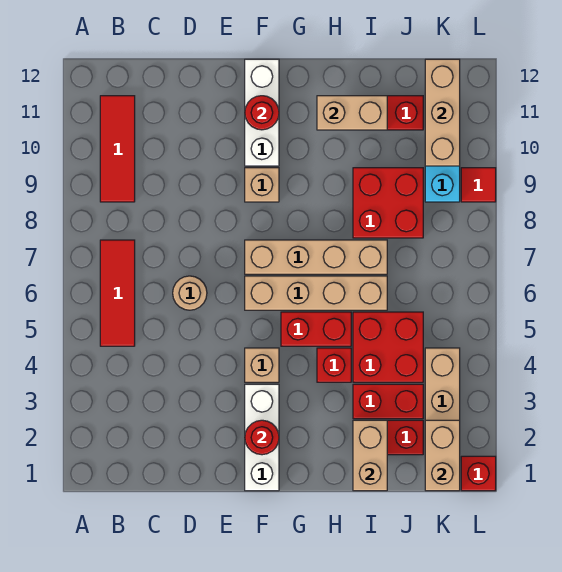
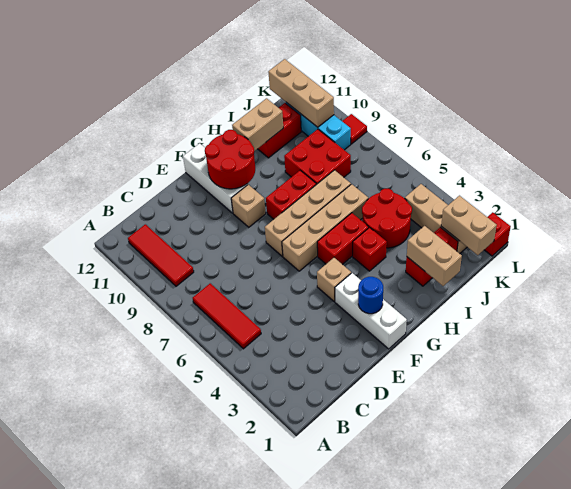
tan 1x1 round brick [173,276,207,310] -> none
red 1x1 round brick [245,420,279,455] -> blue 1x1 round brick [358,277,383,314]
red 1x1 round brick [245,96,279,130] -> red 2x2 round brick [205,130,255,189]
red 1x2 brick [353,384,423,419] -> red 1x2 brick moved to [266,170,316,219]
red 2x2 brick [353,312,423,382] -> red 2x2 round brick [362,189,412,248]

